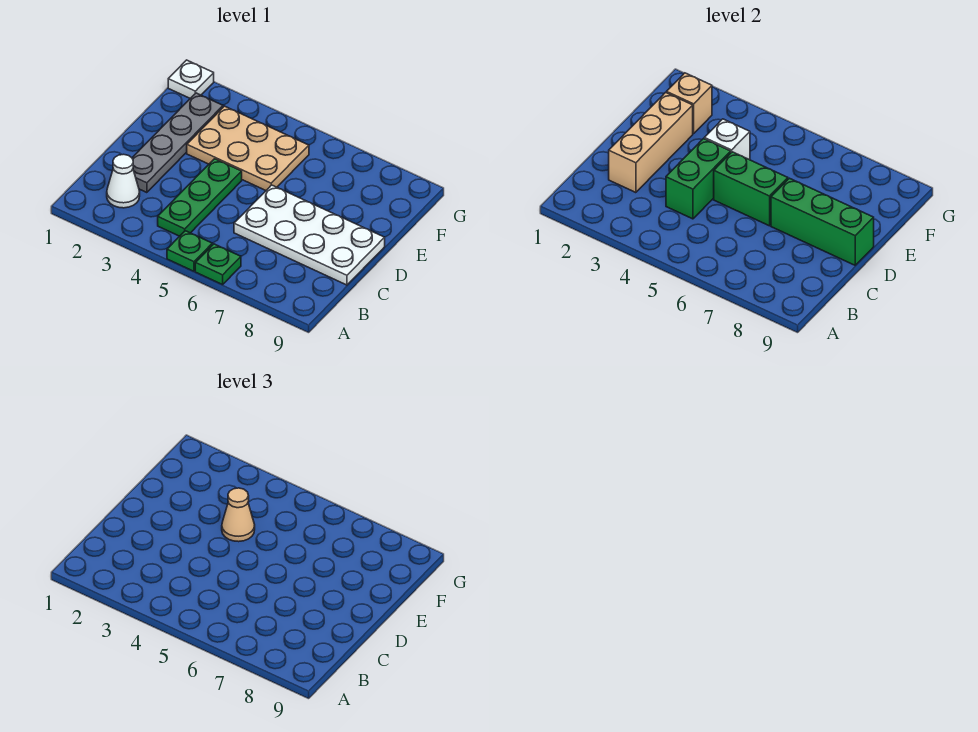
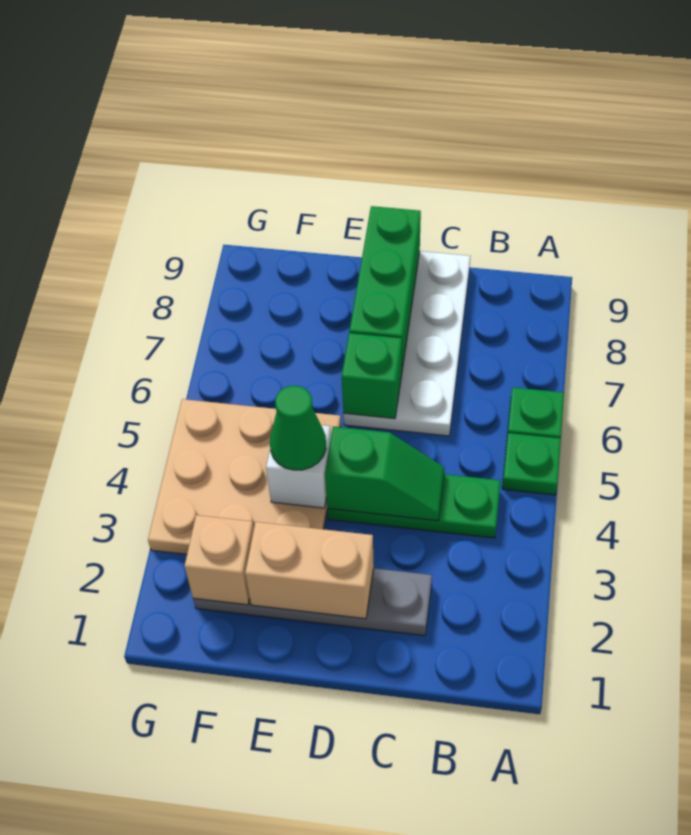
white 1x1 cone [107,154,140,208] -> none
tan 1x3 brick [609,92,693,193] -> tan 1x2 brick [245,522,374,619]
green 1x2 brick [666,139,731,219] -> green 1x2 slope [325,426,445,521]
green 1x2 brick [714,152,788,226] -> green 1x1 brick [342,333,402,419]
tan 2x3 plate [187,106,309,190] -> tan 3x3 plate [148,399,341,554]
tan 1x1 cone [222,488,255,542] -> green 1x1 cone [270,386,326,470]
white 1x1 plate [168,60,214,98] -> none

